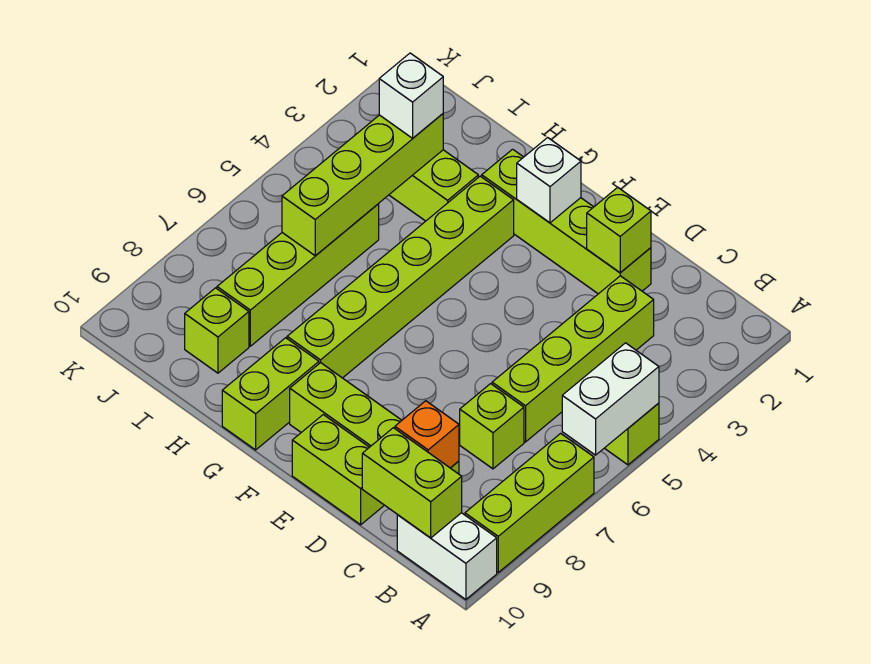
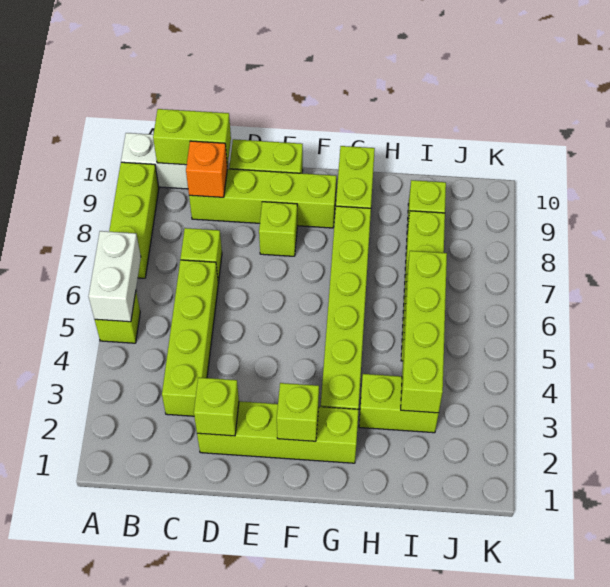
none -> lime 1x1 brick [259,202,297,256]
white 1x1 brick [517,138,581,223] -> lime 1x1 brick [277,383,319,441]
white 1x1 brick [379,53,443,138] -> none

